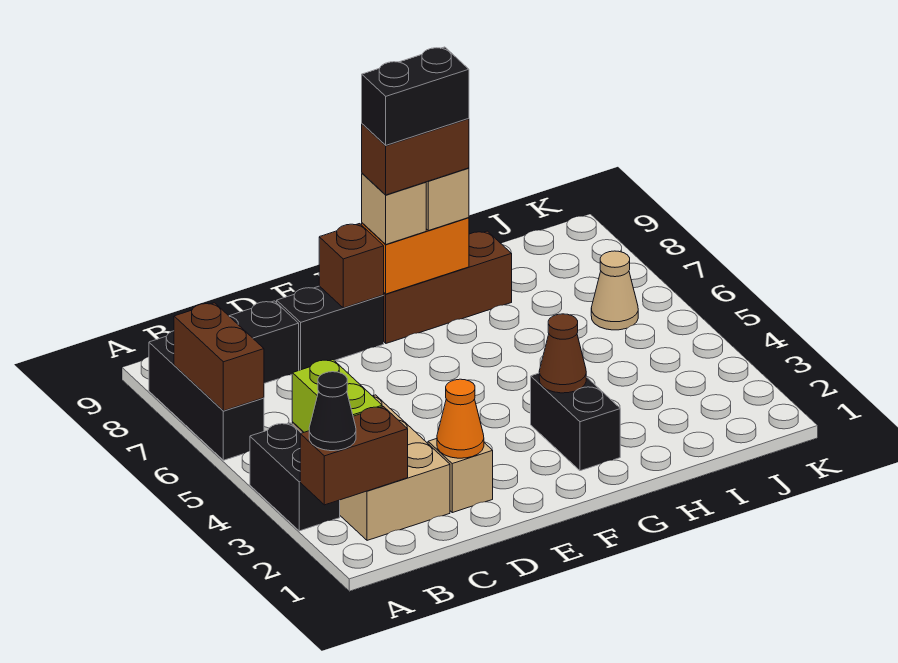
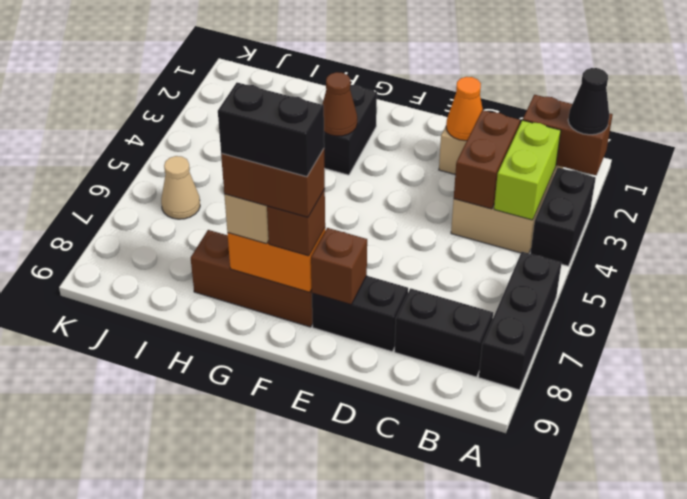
brown 1x2 brick [174,303,264,411] -> brown 1x2 brick moved to [454,110,520,209]
tan 1x1 brick [362,173,426,244] -> brown 1x1 brick [267,189,325,256]

